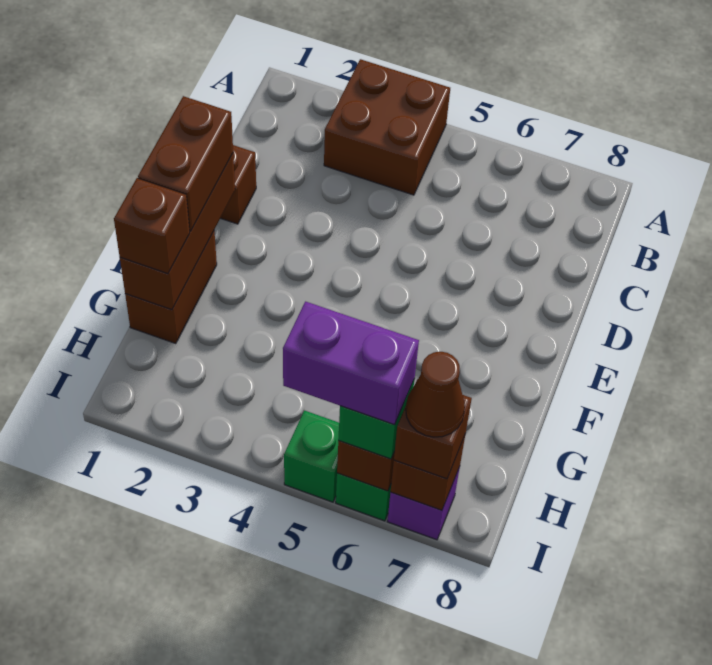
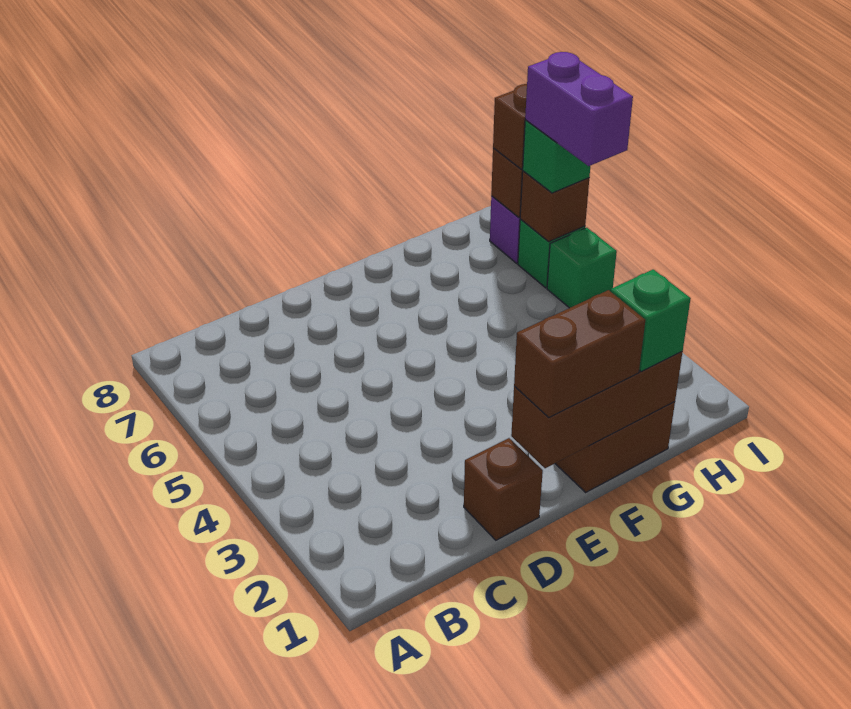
brown 2x2 brick [324,59,450,195] -> none
brown 1x1 brick [114,178,190,274] -> green 1x1 brick [611,269,691,372]
brown 1x1 cone [406,352,465,437] -> none

